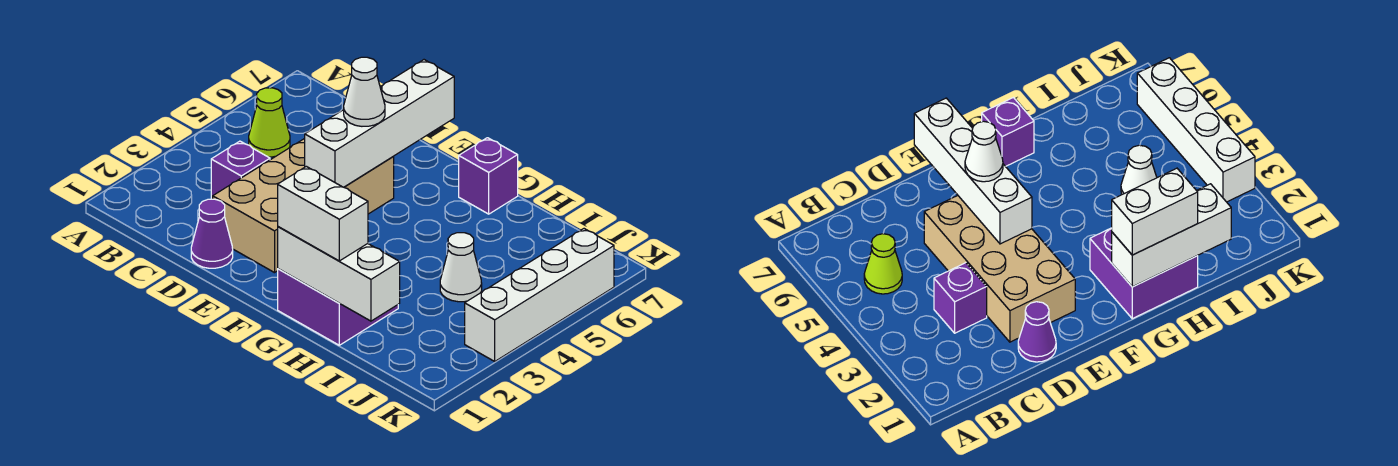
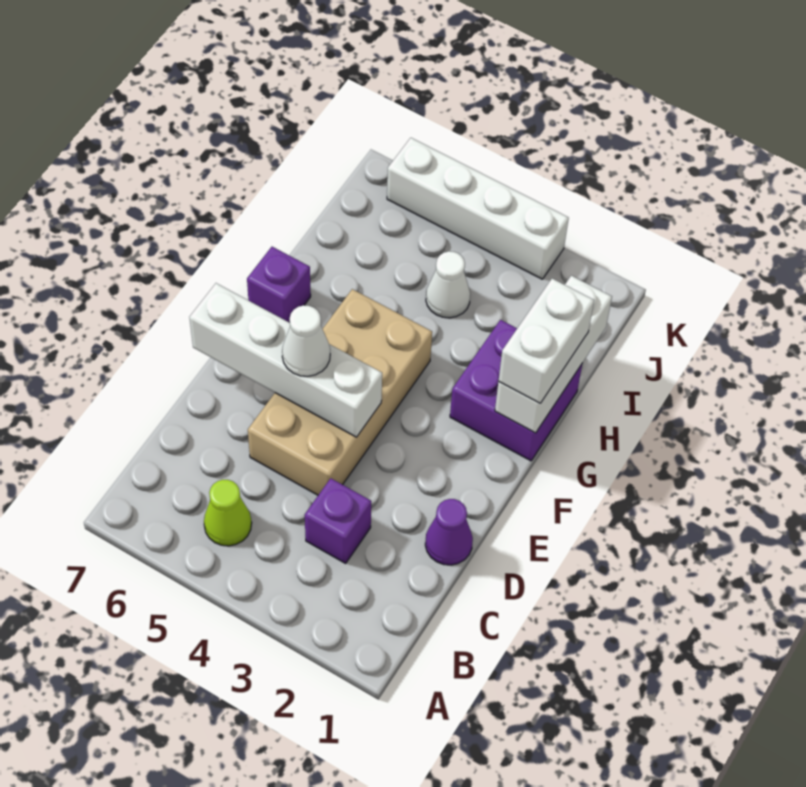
tan 2x4 brick [213,138,394,273] -> tan 2x4 brick turned to [248,289,432,495]

